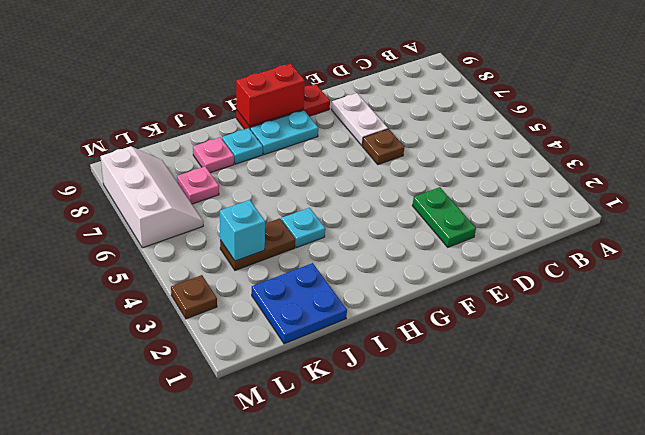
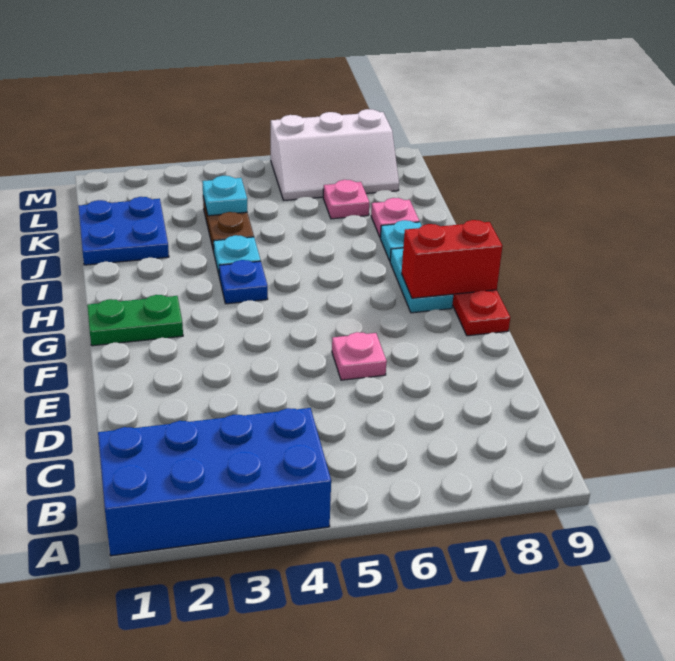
none -> blue 2x4 brick [98,408,331,556]
green 1x2 plate [412,187,476,247] -> green 1x2 plate moved to [87,295,183,346]
brown 1x1 plate [362,129,404,165] -> pink 1x1 plate [332,332,387,380]
white 1x2 plate [332,93,388,145] -> none
red 1x2 brick [236,64,305,126] -> red 1x2 brick turned to [402,220,503,298]
none -> blue 1x1 plate [219,260,268,304]
cyan 1x1 brick [220,200,265,261] -> cyan 1x1 plate [202,176,247,216]
brown 1x1 plate [171,275,217,319] -> none

